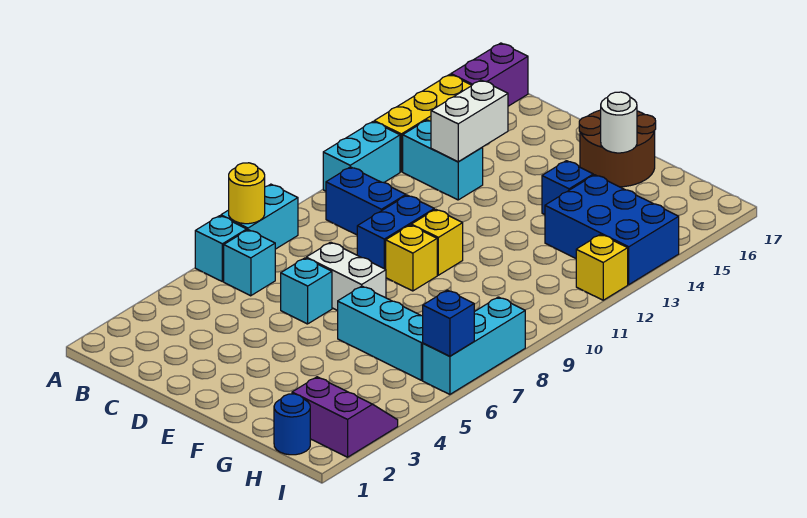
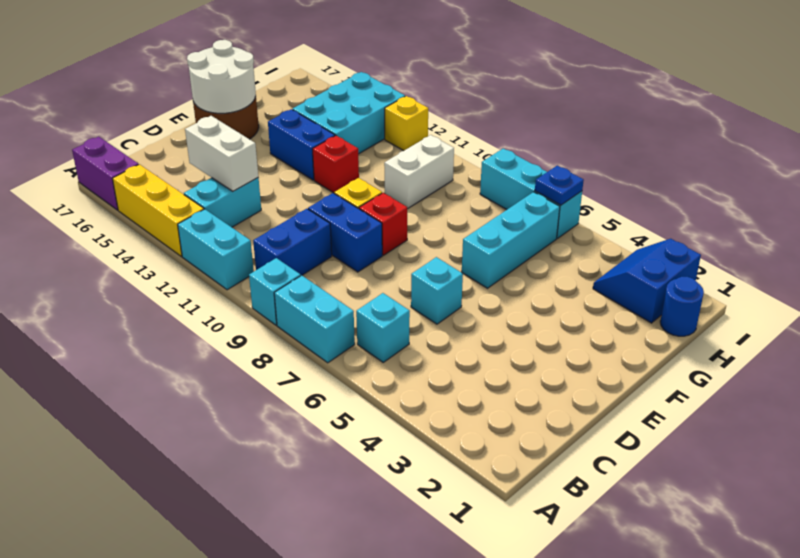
cyan 1x1 brick [195,216,247,282] -> cyan 1x1 brick moved to [249,258,301,325]
yellow 1x1 round brick [229,163,265,224] -> none
white 1x2 brick [306,242,386,311] -> white 1x2 brick moved to [384,135,454,208]
yellow 1x1 brick [386,225,437,291] -> red 1x1 brick [359,193,408,255]
none -> red 1x1 brick [313,136,359,193]
blue 1x1 brick [542,161,593,215] -> blue 1x2 brick [268,109,335,180]
white 1x1 round brick [601,92,637,153] -> white 2x2 round brick [187,40,256,113]
blue 2x3 brick [545,175,679,284] -> cyan 2x3 brick [292,72,405,154]
purple 2x2 slope [292,377,398,457] -> blue 2x2 slope [593,239,701,323]
blue 1x1 brick [423,290,474,356] -> blue 1x1 plate [535,165,584,205]

